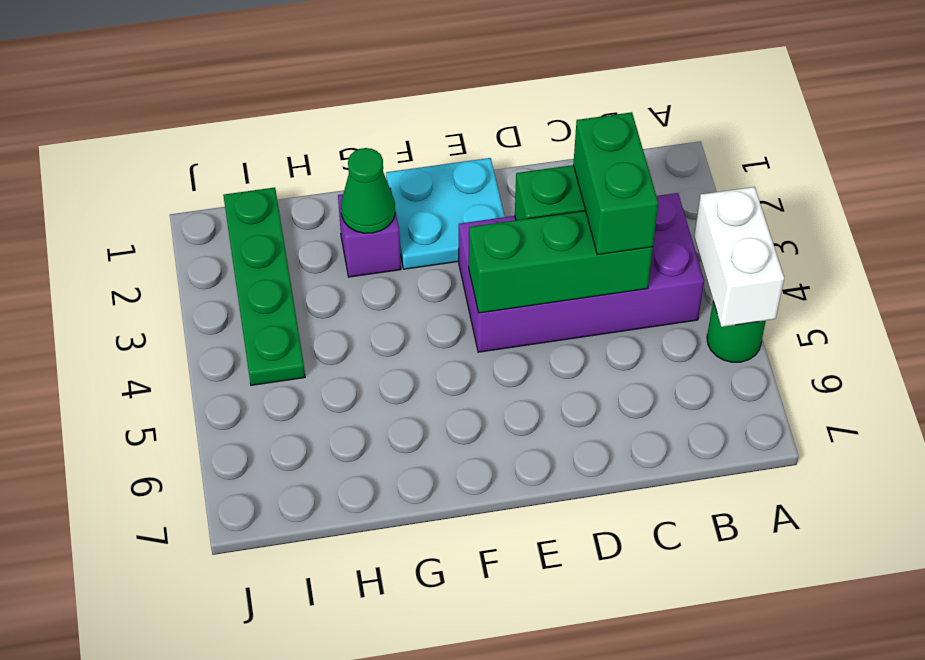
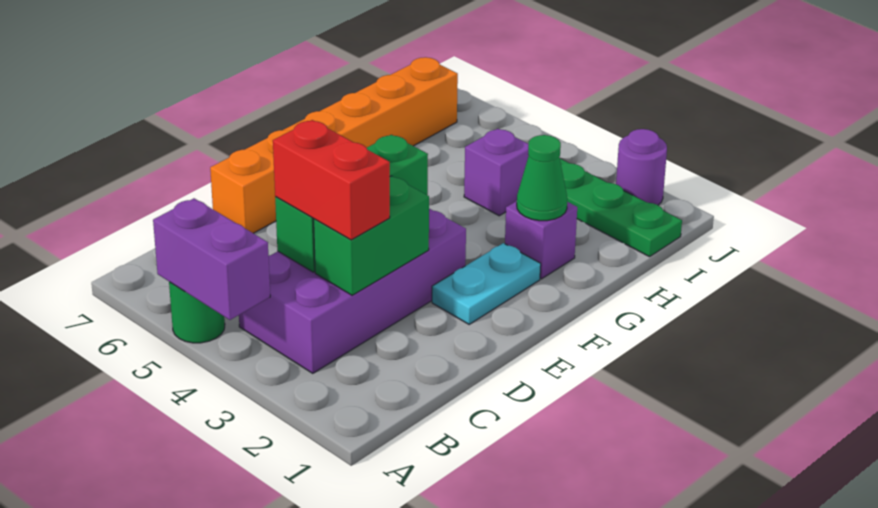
white 1x2 brick [694,187,784,327] -> purple 1x2 brick [153,198,270,320]
green 1x2 brick [573,112,658,255] -> red 1x2 brick [273,120,390,240]
none -> orange 1x6 brick [210,57,458,233]
cyan 2x2 plate [386,158,505,269] -> cyan 1x2 plate [432,243,541,324]
none -> purple 1x1 brick [464,129,529,216]
none -> purple 1x1 round brick [616,129,667,205]

